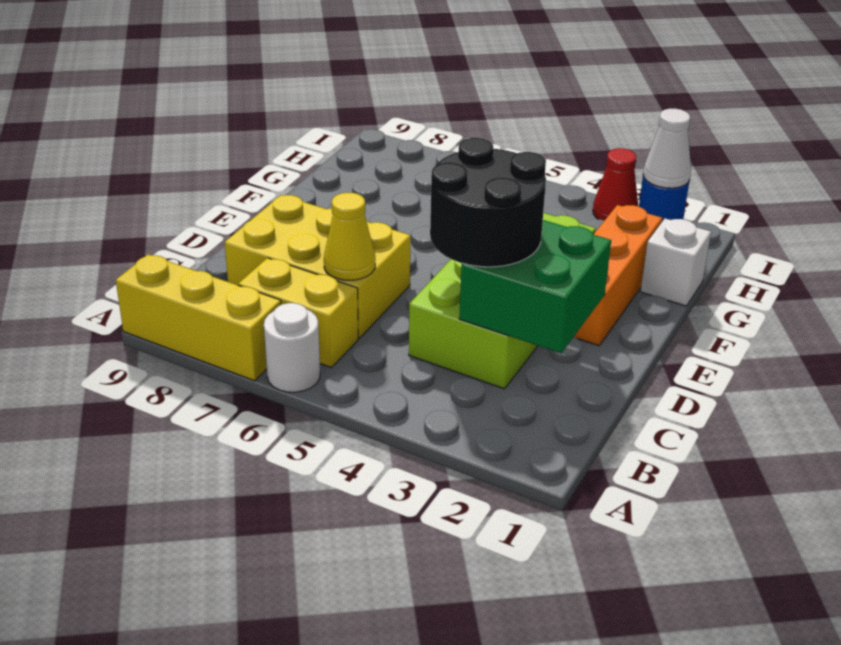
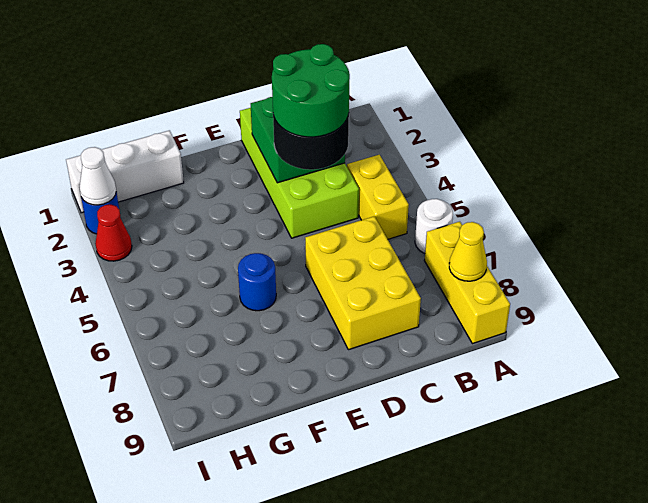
yellow 1x2 brick [238,258,358,367] -> yellow 1x2 brick moved to [347,155,409,239]
lime 2x4 brick [409,213,596,389] -> lime 2x4 brick turned to [240,108,359,238]
none -> green 2x2 round brick [272,44,350,137]
yellow 1x1 cone [324,193,375,280] -> yellow 1x1 cone moved to [449,222,487,281]
orange 1x3 brick [574,205,662,346] -> none
none -> blue 1x1 round brick [238,253,276,311]
white 1x1 brick [641,219,711,306] -> white 1x3 brick [66,130,184,213]

